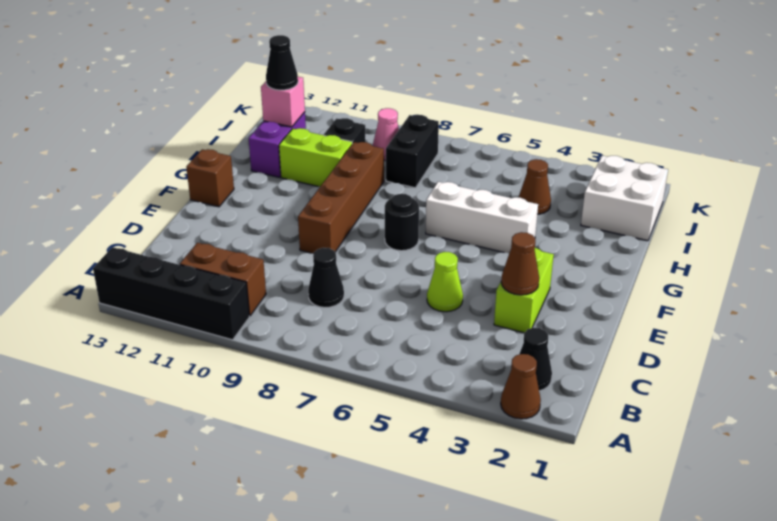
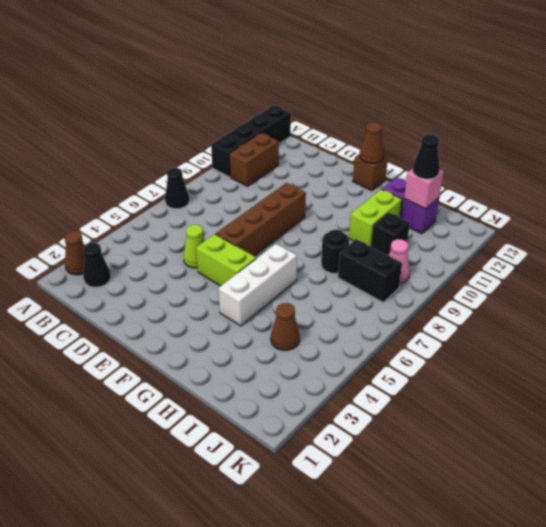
black 1x1 cone [308,248,344,307] -> black 1x1 cone moved to [165,168,189,209]
lime 1x2 brick [494,248,554,333] -> lime 1x2 brick moved to [196,234,256,286]
brown 1x1 cone [501,232,539,295] -> brown 1x1 cone moved to [359,122,384,163]
brown 1x4 brick [298,142,384,254] -> brown 1x4 brick turned to [216,183,306,256]
black 1x1 round brick [385,194,419,251] -> black 1x1 round brick moved to [321,230,349,274]
white 2x2 brick [581,156,668,241] -> none

